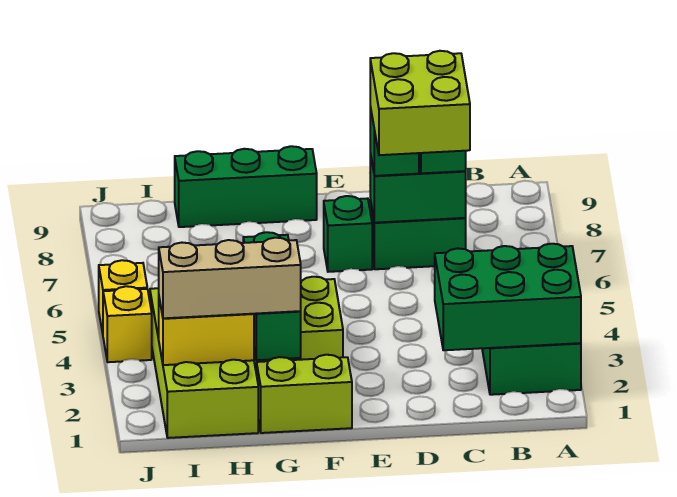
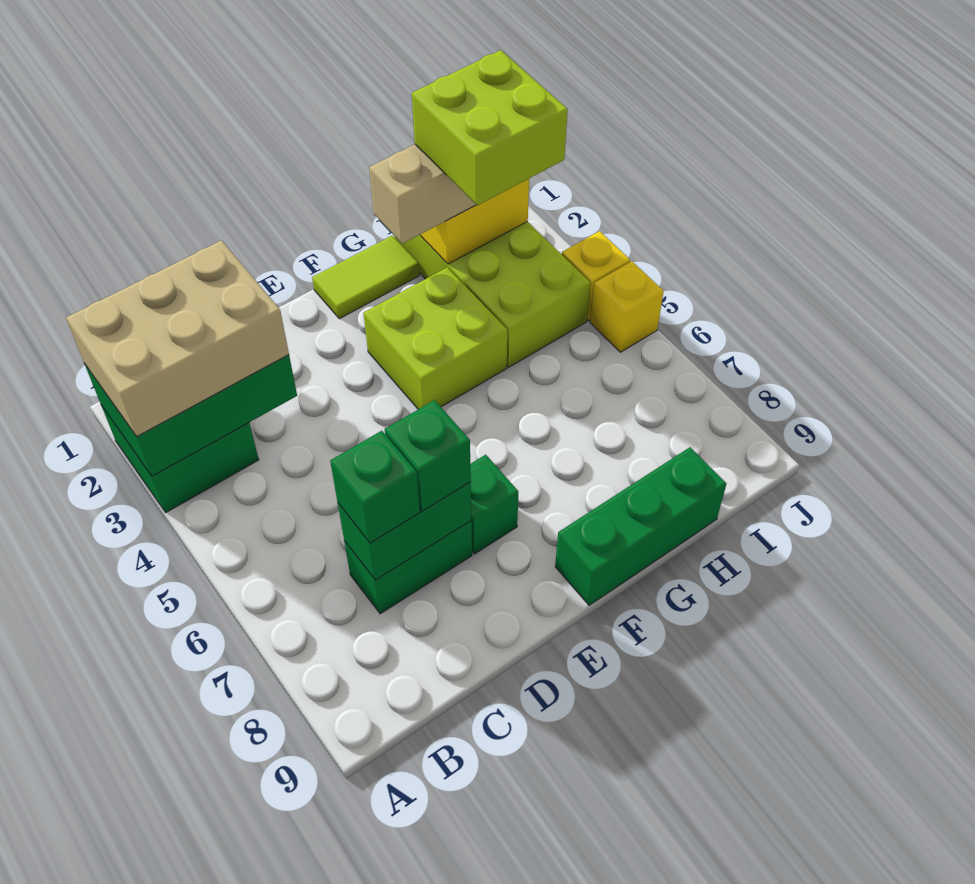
none -> tan 2x3 brick [66,240,289,437]
lime 2x2 brick [370,51,470,155] -> lime 2x2 brick moved to [412,50,568,205]
lime 1x2 brick [257,355,352,433] -> lime 1x2 tile [312,236,419,319]
green 1x3 brick [243,232,301,360] -> none

